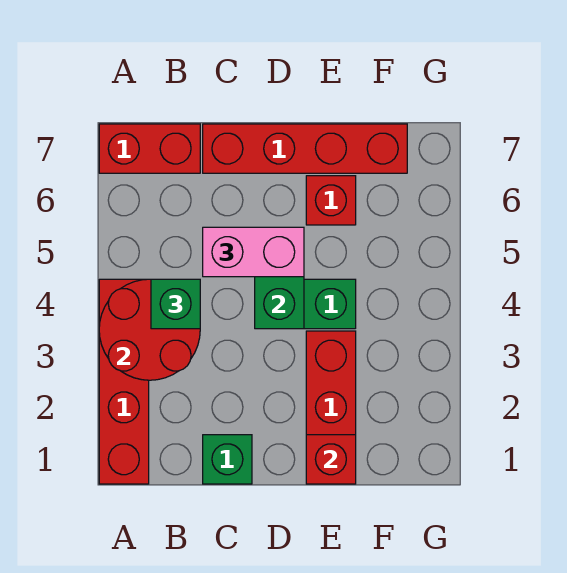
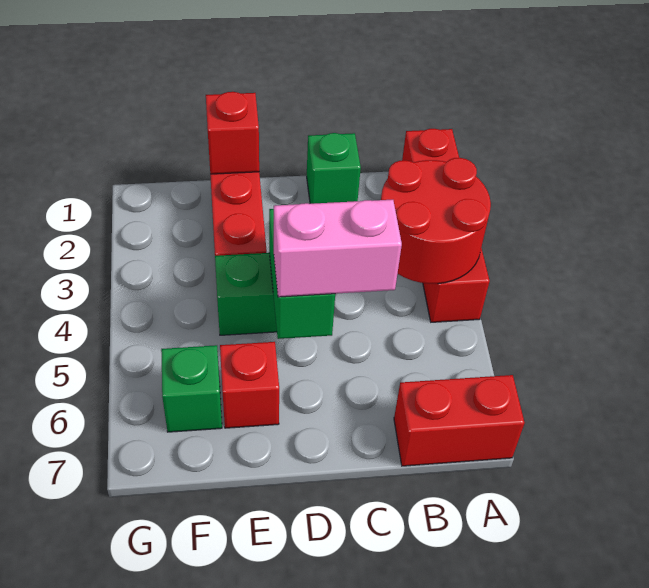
green 1x1 brick [151,279,200,329] -> green 1x1 brick moved to [161,345,222,432]
red 1x4 brick [203,124,407,173] -> none

